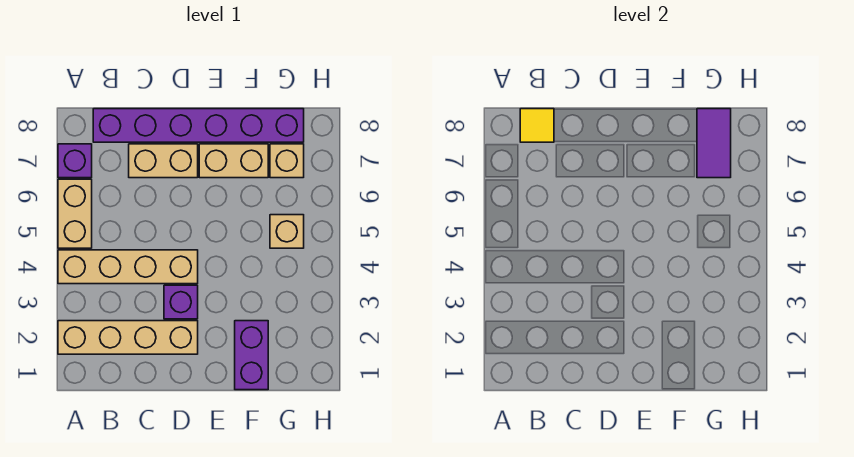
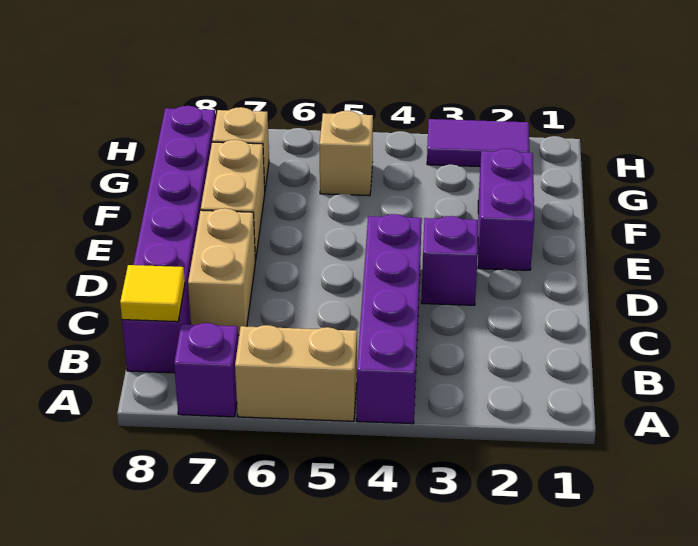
tan 1x4 brick [58,321,198,354] -> none
tan 1x4 brick [58,250,198,284] -> purple 1x4 brick [357,214,422,424]
purple 1x2 brick [235,321,268,390] -> purple 1x2 brick turned to [478,149,534,270]
purple 1x2 tile [697,109,731,178] -> purple 1x2 tile moved to [427,119,529,167]

